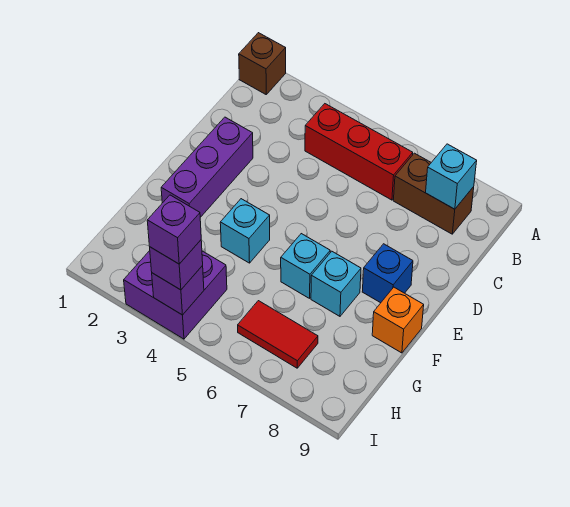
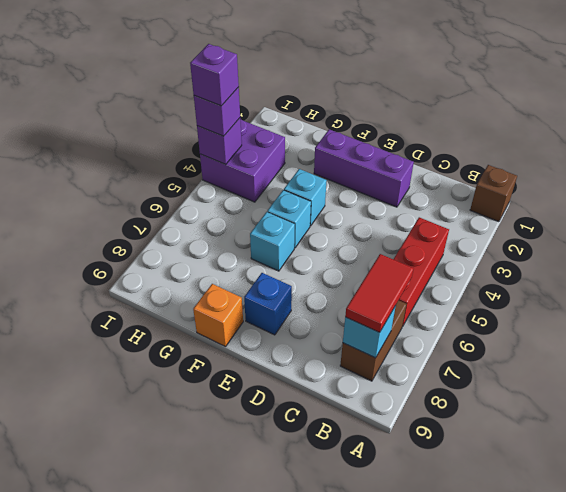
cyan 1x1 brick [311,251,361,316] -> cyan 1x1 brick moved to [267,190,311,248]
red 1x2 tile [238,301,318,368] -> red 1x2 tile moved to [345,254,414,332]

